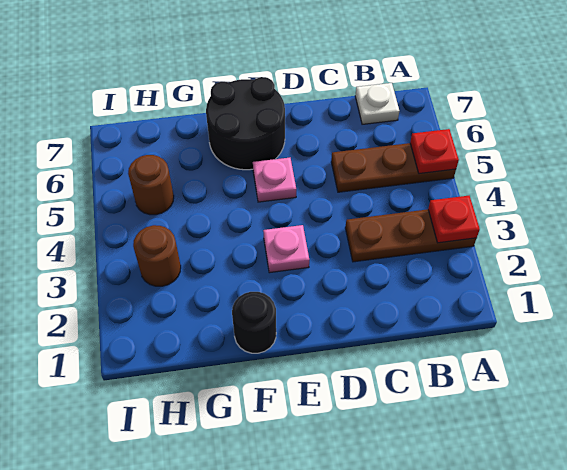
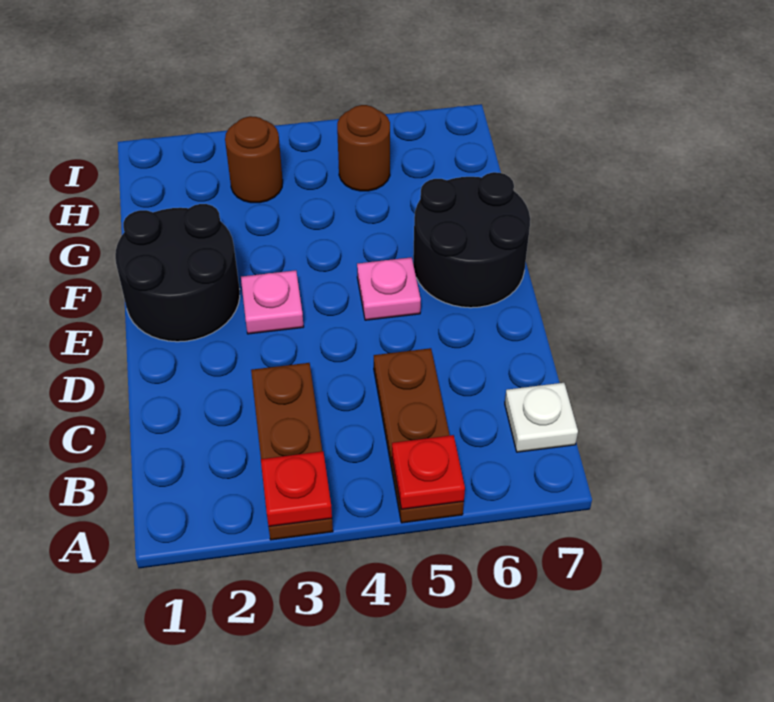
black 1x1 round brick [232,292,276,353] -> black 2x2 round brick [115,204,240,342]

